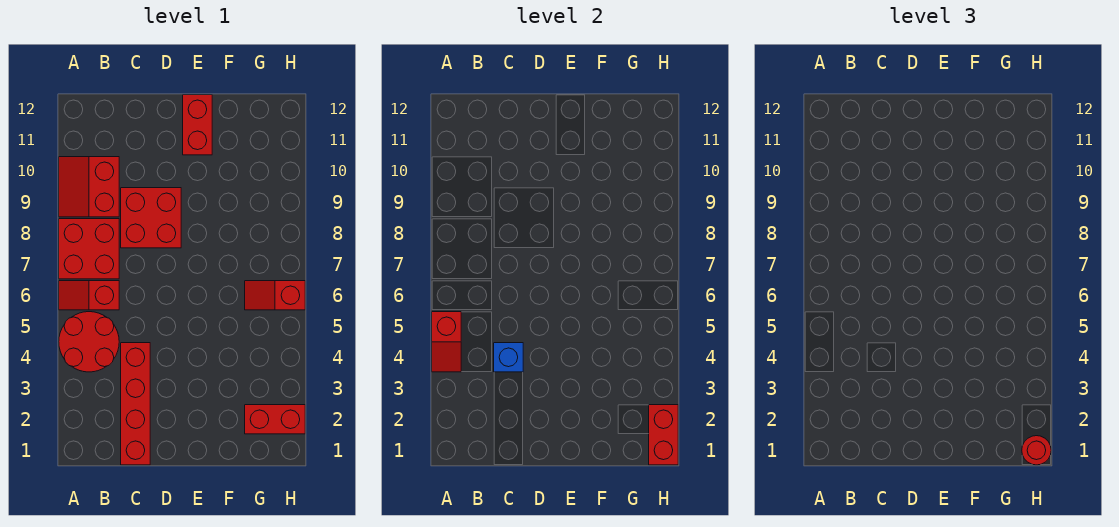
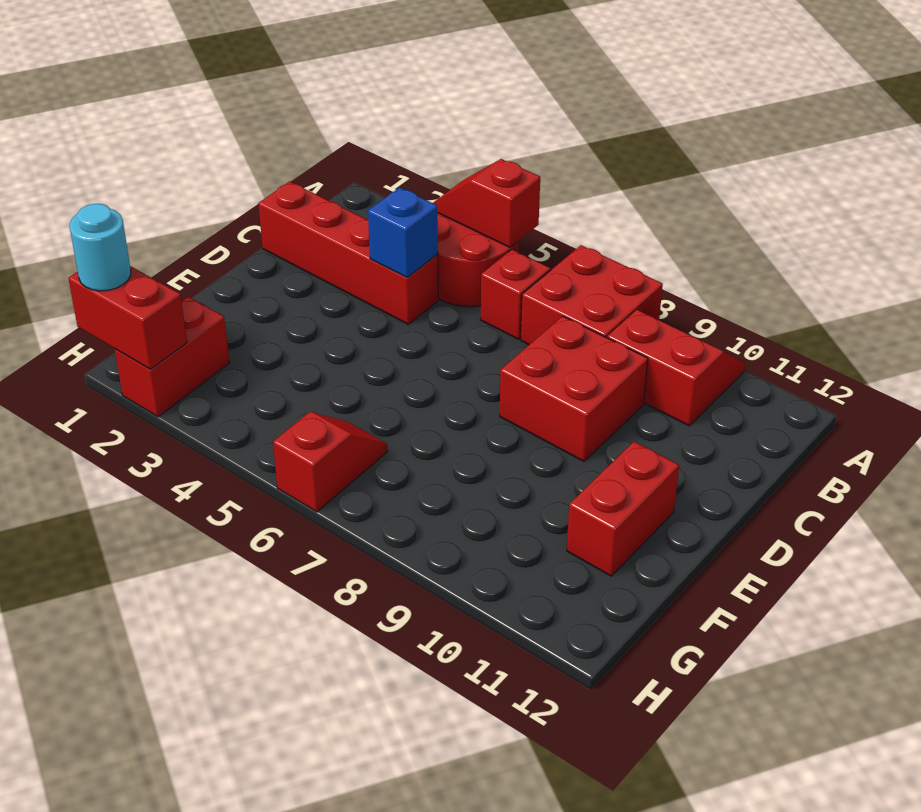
red 1x2 brick [183,95,212,155] -> red 1x2 brick turned to [567,441,679,576]
red 1x1 round brick [1022,436,1051,465] -> cyan 1x1 round brick [70,204,131,291]

